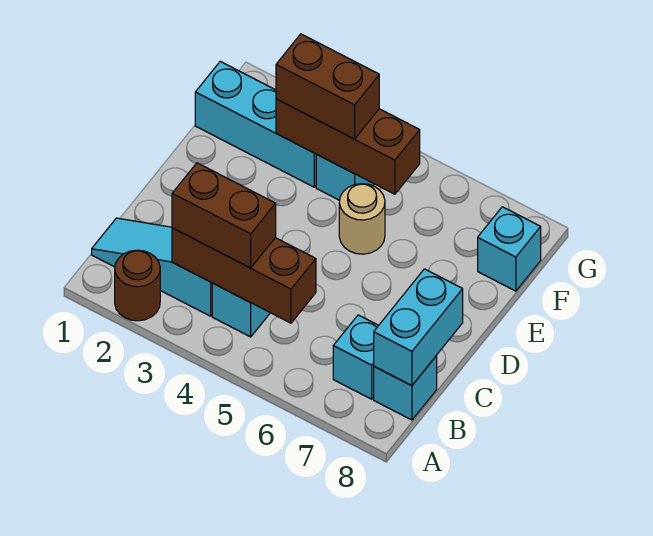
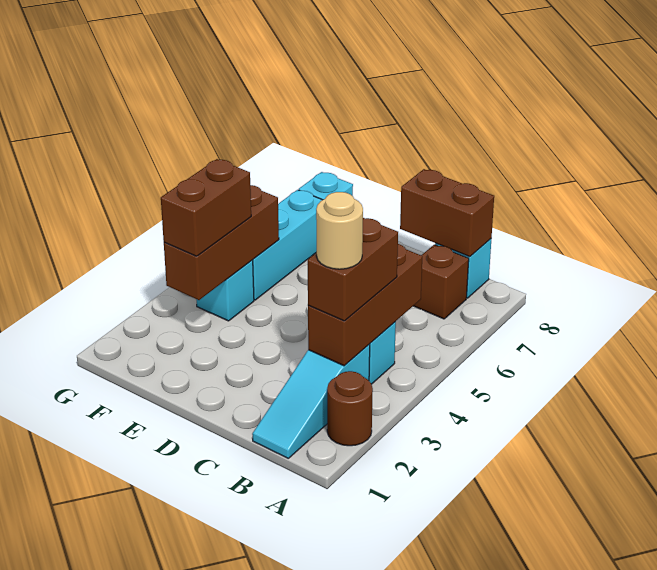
cyan 1x1 brick [333,315,379,399] -> brown 1x1 brick [414,245,469,319]
cyan 1x2 brick [374,269,463,386] -> brown 1x2 brick [400,169,494,257]
tan 1x1 round brick [339,184,385,254] -> tan 1x1 round brick moved to [316,192,363,269]
cyan 1x3 brick [195,61,316,187] -> cyan 1x3 brick moved to [253,190,322,300]

